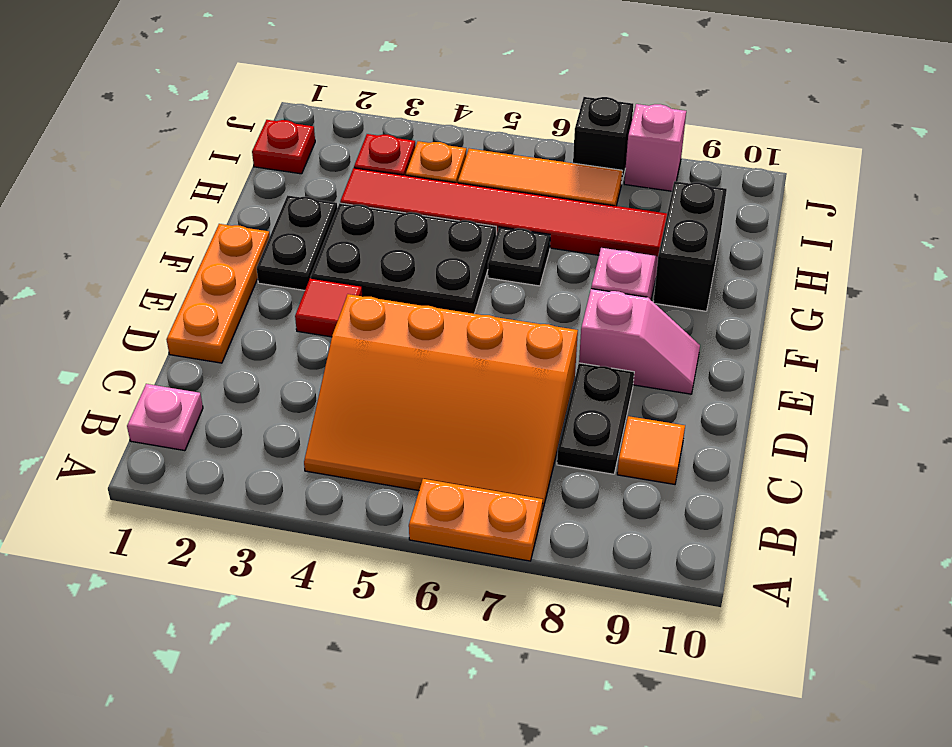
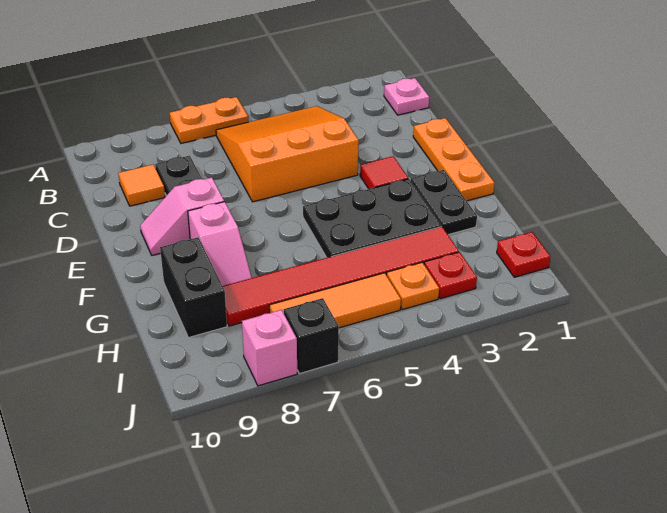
orange 3x4 slope [304,294,578,511] -> orange 3x3 slope [216,106,359,202]
black 1x1 plate [488,227,550,286] -> none

